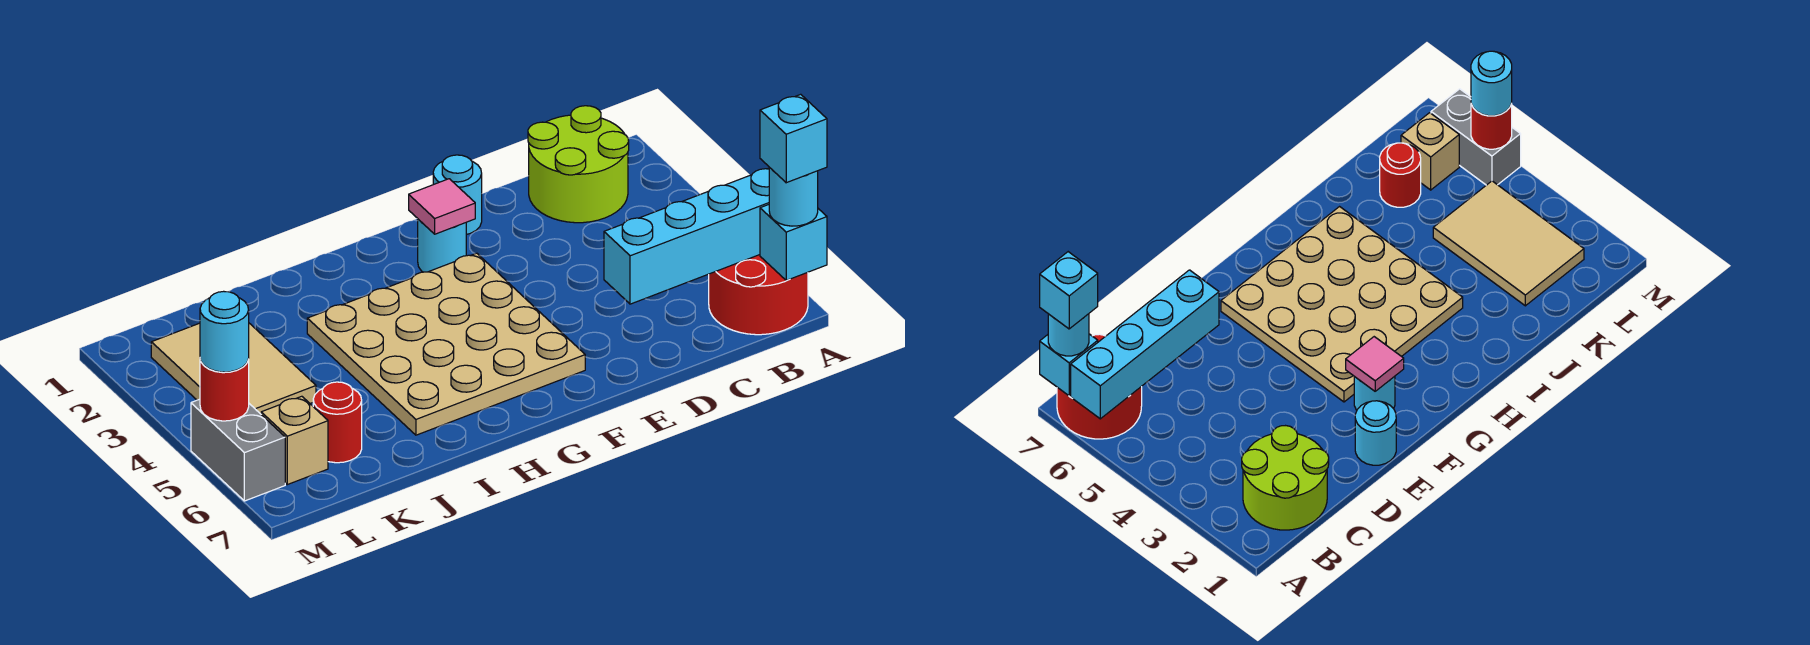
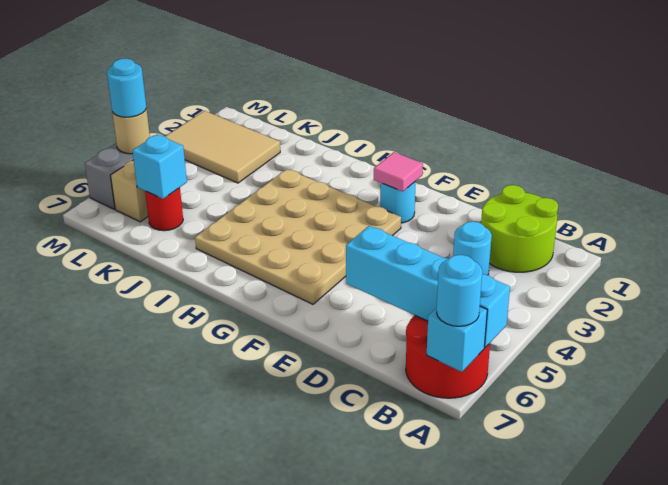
cyan 1x1 brick [760,94,827,183] -> cyan 1x1 brick moved to [132,135,187,199]
cyan 1x1 round brick [433,155,482,234] -> cyan 1x1 round brick moved to [453,222,492,275]
tan 2x3 tile [151,323,316,414] -> tan 2x3 tile turned to [165,111,280,183]
red 1x1 round brick [200,359,249,421] -> tan 1x1 round brick [112,108,150,154]

